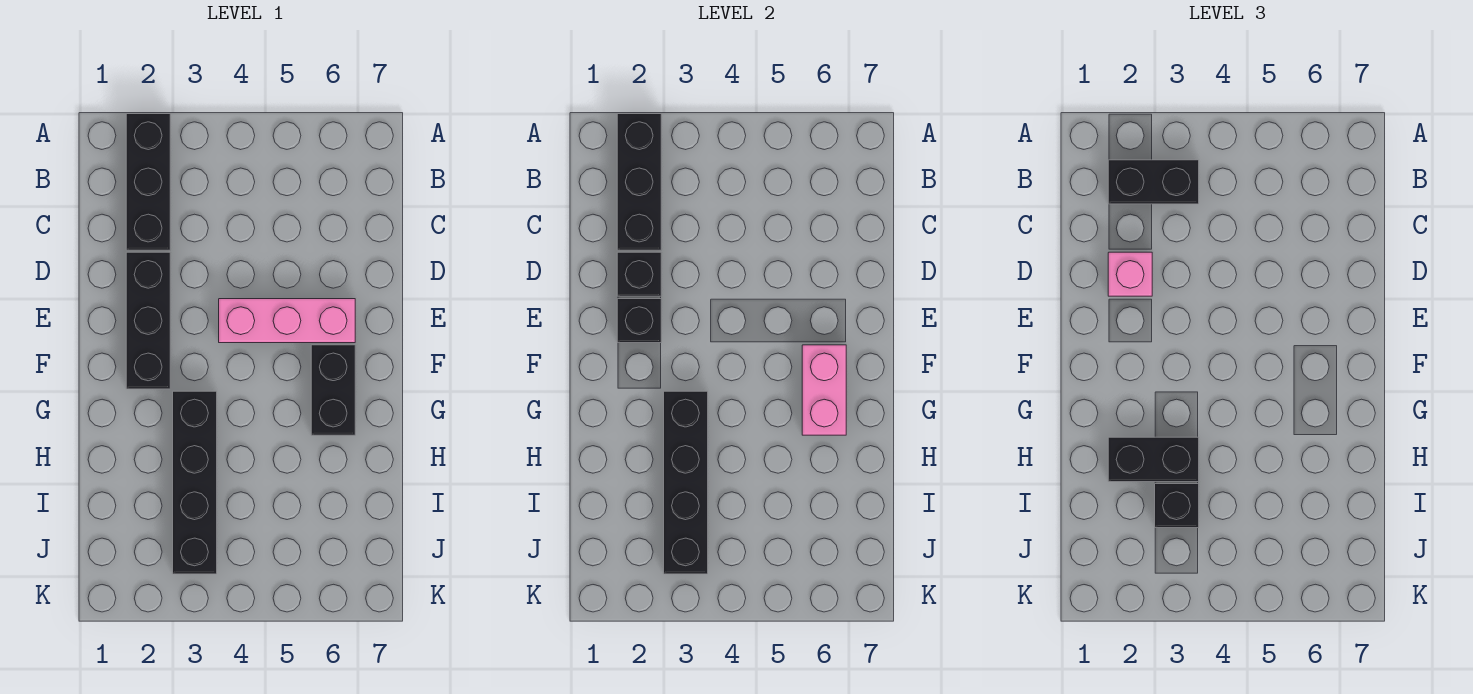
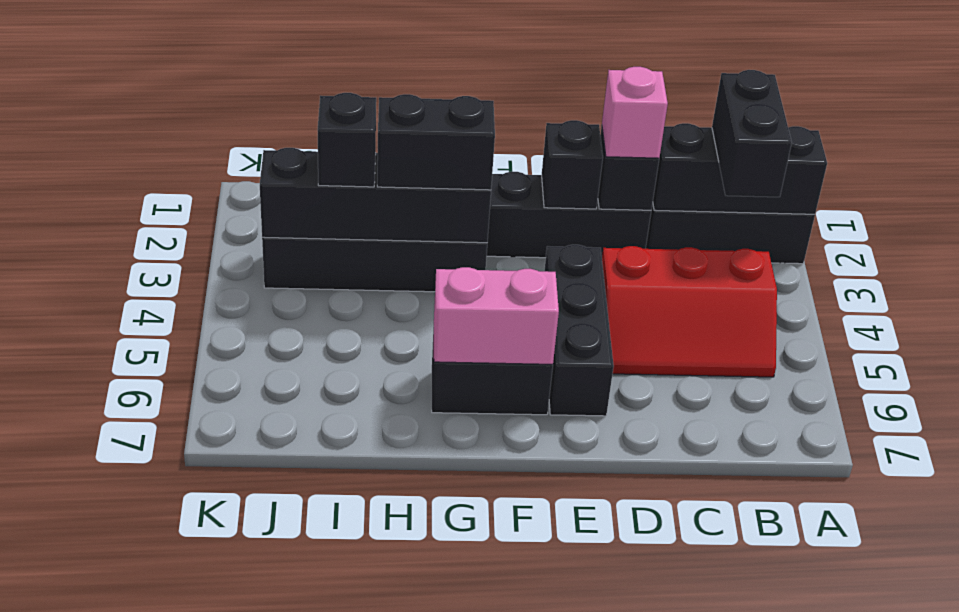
none -> red 2x3 slope [602,246,777,377]
pink 1x3 brick [219,299,355,343] -> black 1x3 brick [544,245,614,416]
black 1x2 brick [1108,437,1199,482] -> black 1x2 brick turned to [377,94,495,190]

